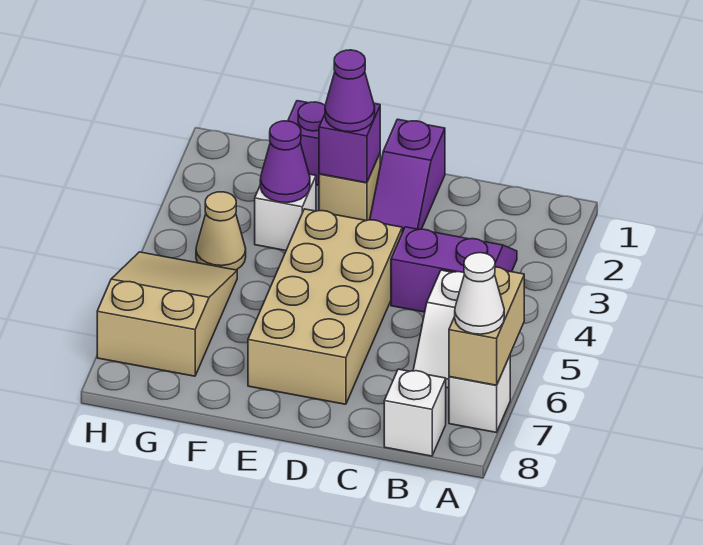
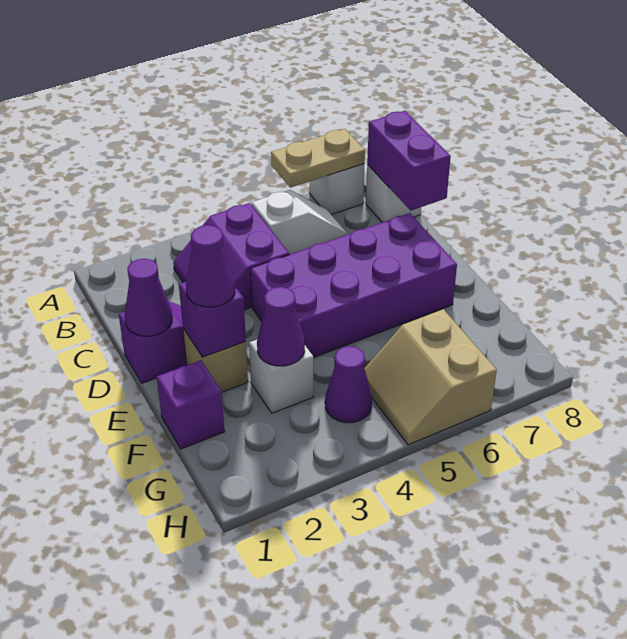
tan 1x2 brick [449,267,524,385] -> tan 1x2 plate [271,129,365,188]
white 1x1 cone [455,253,504,334] -> none
none -> purple 1x2 brick [367,111,451,210]
none -> purple 1x1 cone [125,259,172,336]
tan 2x4 brick [248,209,402,404] -> purple 2x4 brick [250,213,457,358]
tan 1x1 cone [196,192,246,270] -> purple 1x1 cone [325,346,372,423]
tan 2x3 slope [97,252,237,376] -> tan 2x2 slope [365,309,497,445]

